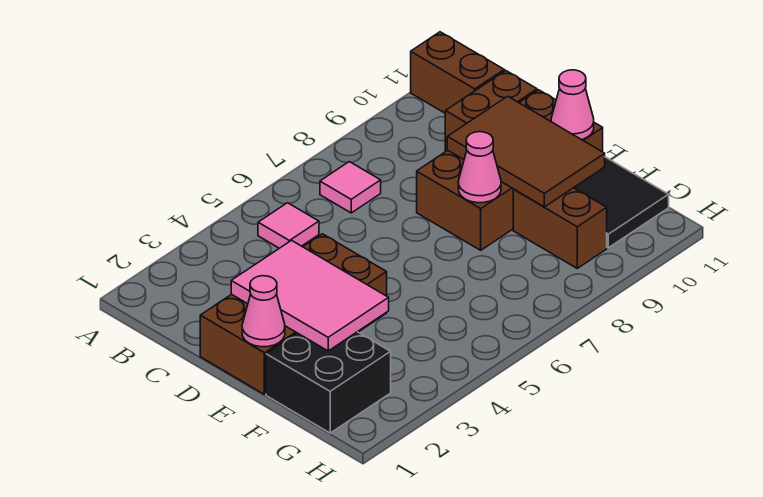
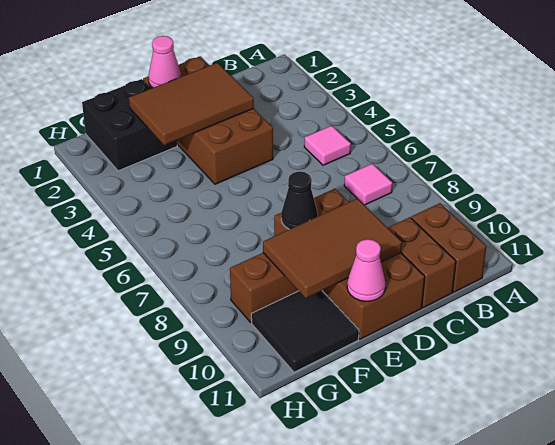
brown 1x2 brick [411,32,504,113] -> brown 1x2 brick turned to [411,203,486,292]
pink 2x3 tile [231,240,389,351] -> brown 2x3 tile [129,63,254,145]
pink 1x1 cone [458,132,501,203] -> black 1x1 cone [281,171,318,229]

